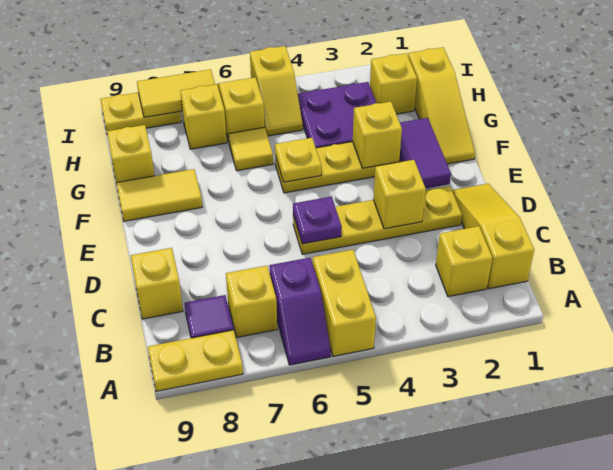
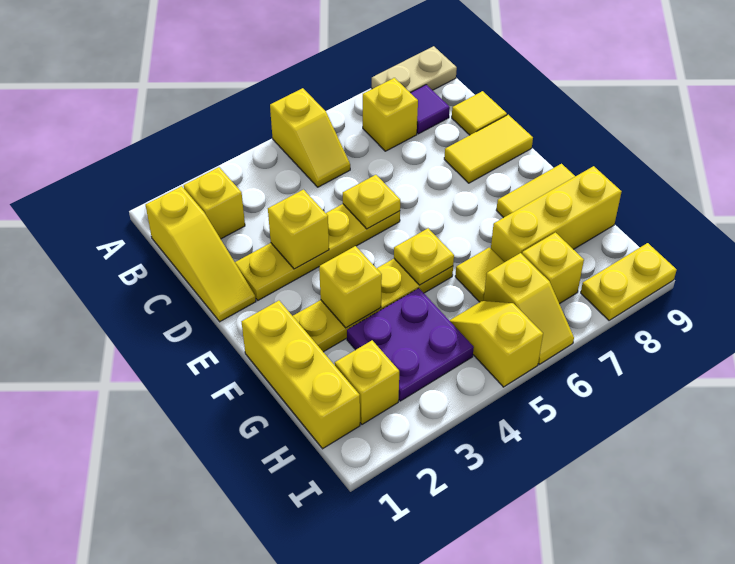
yellow 1x2 brick [313,250,376,356] -> yellow 1x2 slope [270,88,350,187]
purple 1x2 slope [269,258,331,365] -> none
yellow 1x2 plate [148,330,243,391] -> tan 1x2 plate [372,46,457,93]
yellow 1x1 brick [131,248,183,319] -> yellow 1x1 tile [452,91,507,135]
purple 1x1 plate [293,197,342,244] -> yellow 1x1 plate [343,175,400,229]
purple 1x2 tile [400,118,451,188] -> none
yellow 1x3 slope [408,47,475,164] -> yellow 1x3 brick [242,301,360,449]
yellow 1x1 brick [107,125,154,182] -> yellow 1x3 brick [491,166,622,262]
yellow 1x2 tile [137,69,215,117] -> yellow 1x2 tile moved to [444,115,533,183]

